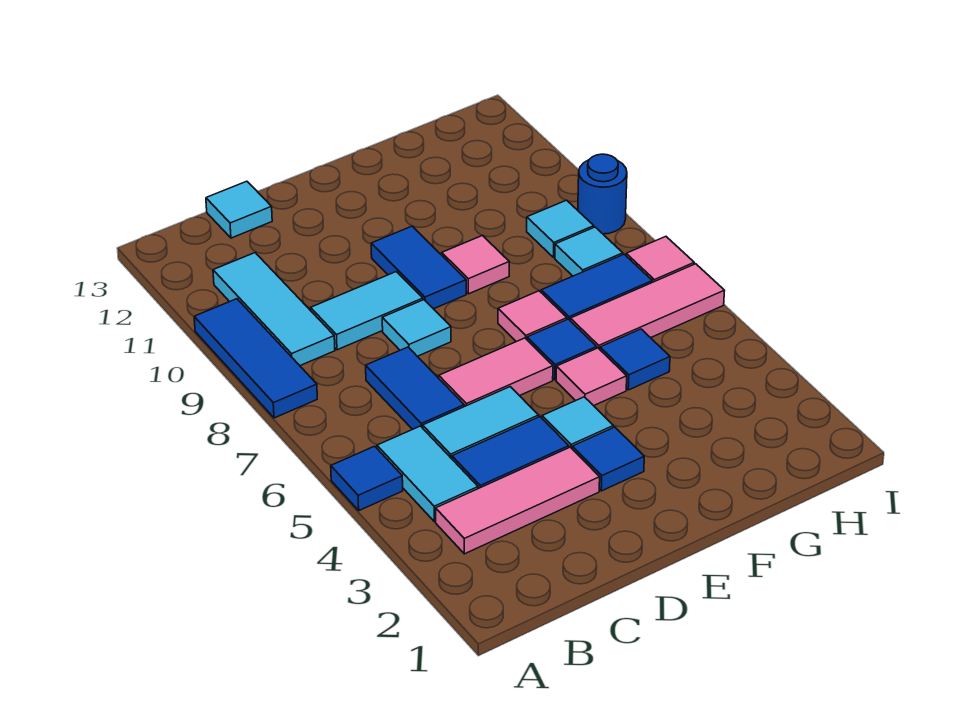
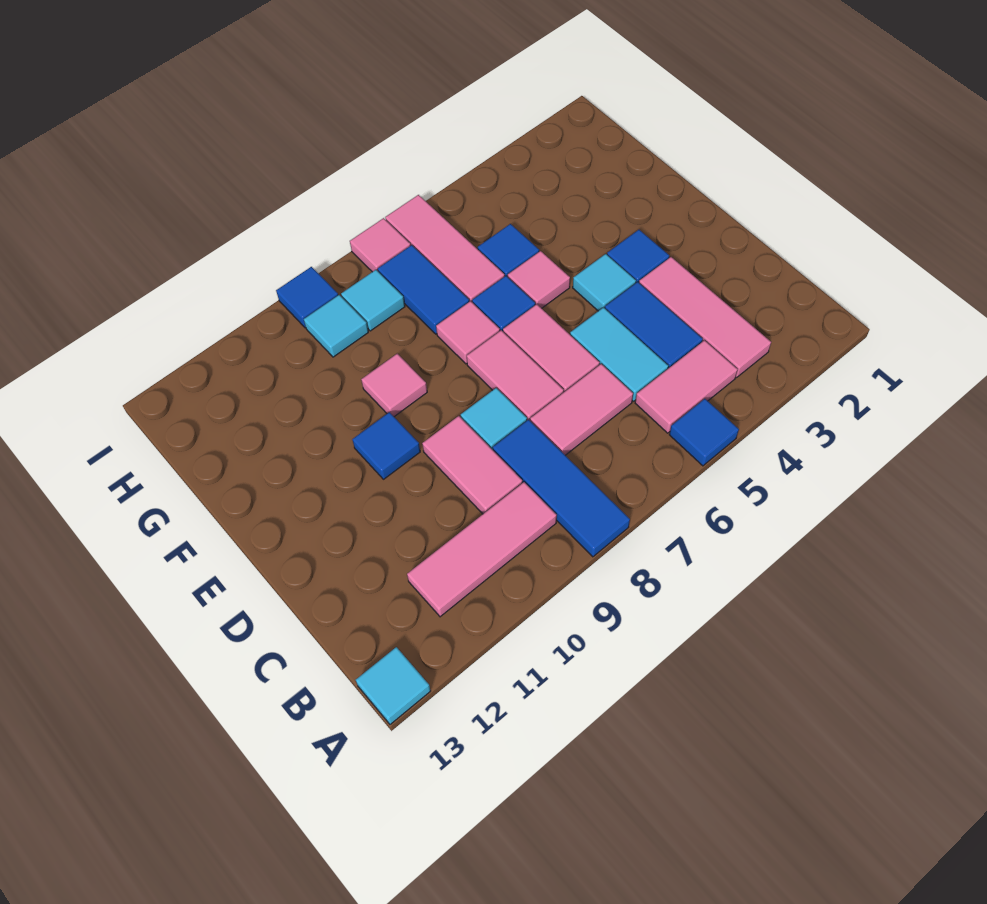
blue 1x3 tile [194,299,317,418] -> blue 1x3 tile turned to [493,419,630,557]
cyan 1x2 tile [377,426,478,522] -> pink 1x2 tile [635,340,738,433]
cyan 1x3 tile [213,253,335,366] -> pink 1x3 tile [407,482,557,617]
blue 1x2 tile [366,347,464,429] -> pink 1x2 tile [530,364,633,455]
cyan 1x2 tile [311,272,423,350] -> pink 1x2 tile [422,416,522,514]
cyan 1x1 tile [206,181,272,238] -> cyan 1x1 tile moved to [356,647,431,724]
none -> pink 1x2 tile [467,330,564,420]
blue 1x2 tile [371,226,466,309] -> blue 1x1 tile [352,412,420,479]
blue 1x1 round brick [578,154,627,234] -> blue 1x1 tile [276,267,338,328]

